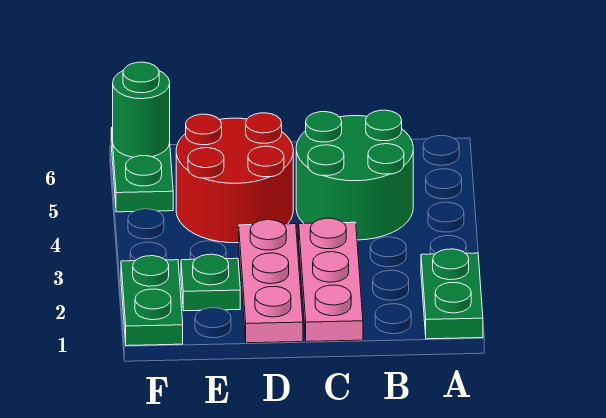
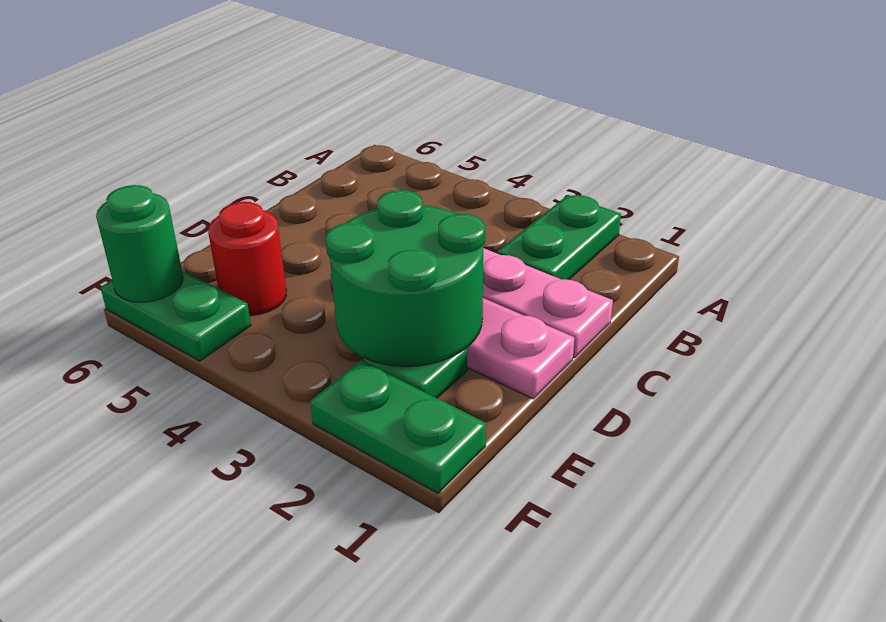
green 1x2 plate [421,249,483,339] -> green 1x2 plate turned to [497,195,621,280]
green 2x2 round brick [296,110,413,240] -> green 2x2 round brick moved to [326,190,485,366]
red 2x2 round brick [176,113,293,243] -> red 1x1 round brick [208,202,286,316]

